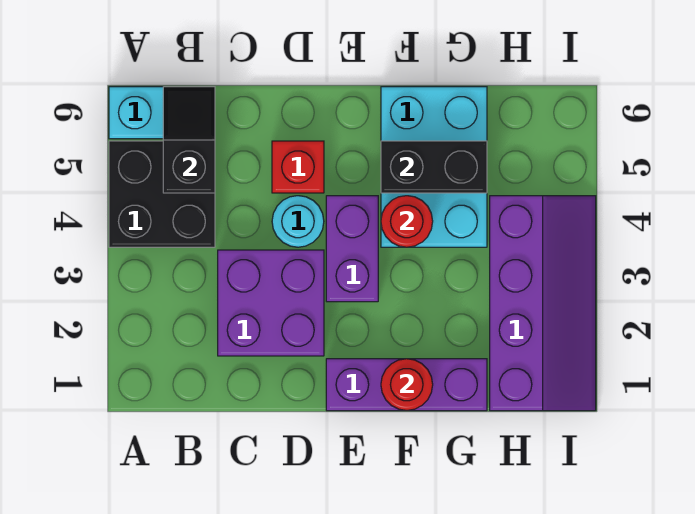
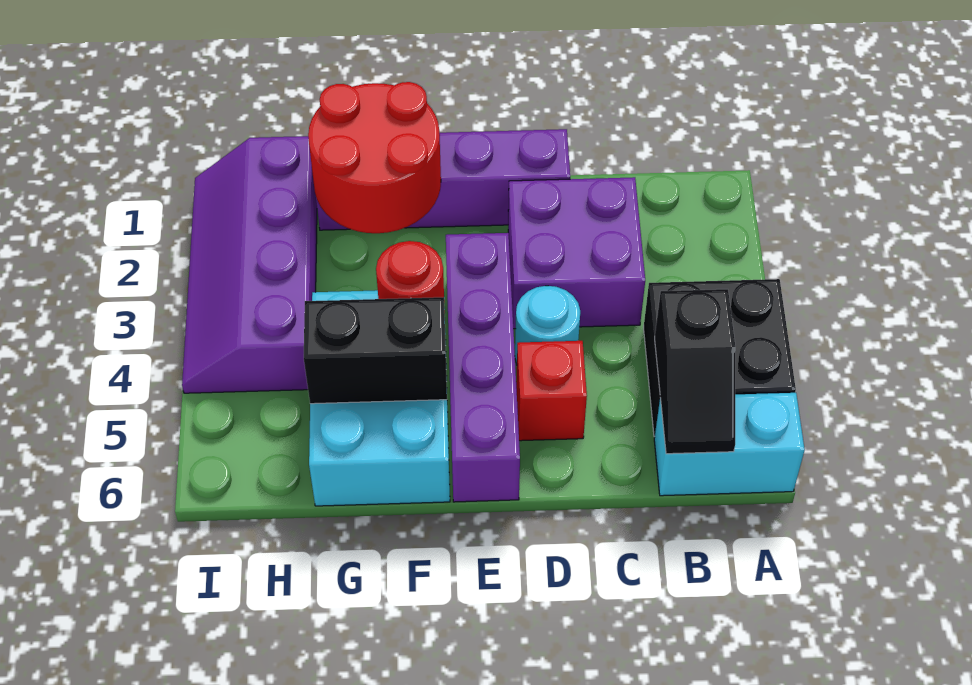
purple 1x3 brick [326,359,487,411] -> purple 1x4 brick [316,129,570,230]
purple 1x2 brick [326,196,378,302] -> purple 1x4 brick [446,233,520,502]
red 1x1 round brick [381,359,433,410] -> red 2x2 round brick [308,82,441,233]

